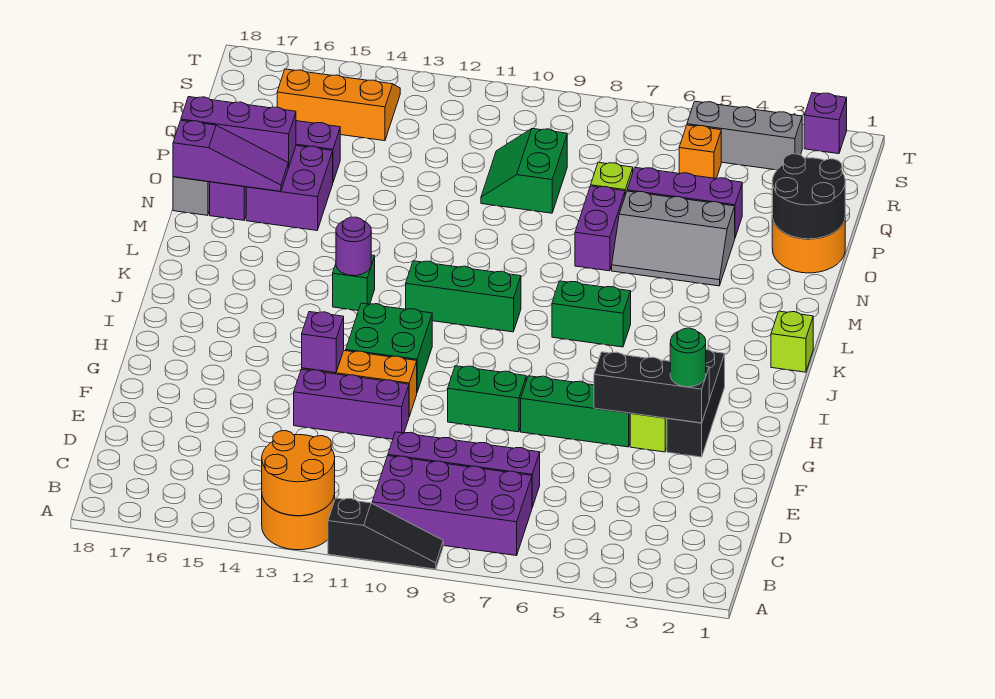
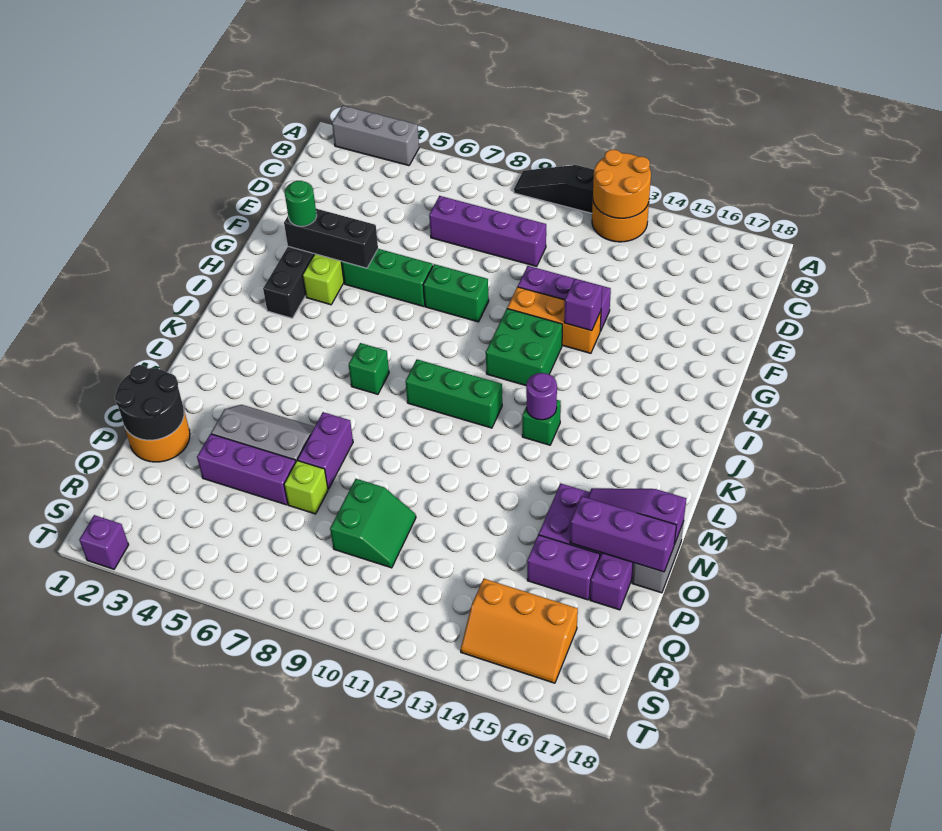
purple 2x4 brick [372,456,532,556] -> none
lime 1x1 brick [771,311,813,372] -> none
green 1x2 brick [552,281,631,347] -> green 1x1 brick [349,343,389,394]
orange 1x1 brick [679,125,721,179] -> none
grey 1x3 brick [687,101,802,170] -> grey 1x3 brick moved to [332,106,419,166]

